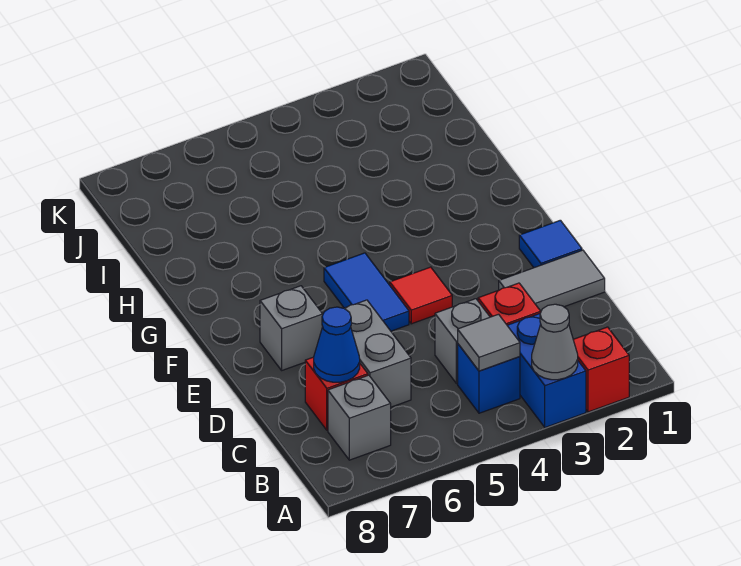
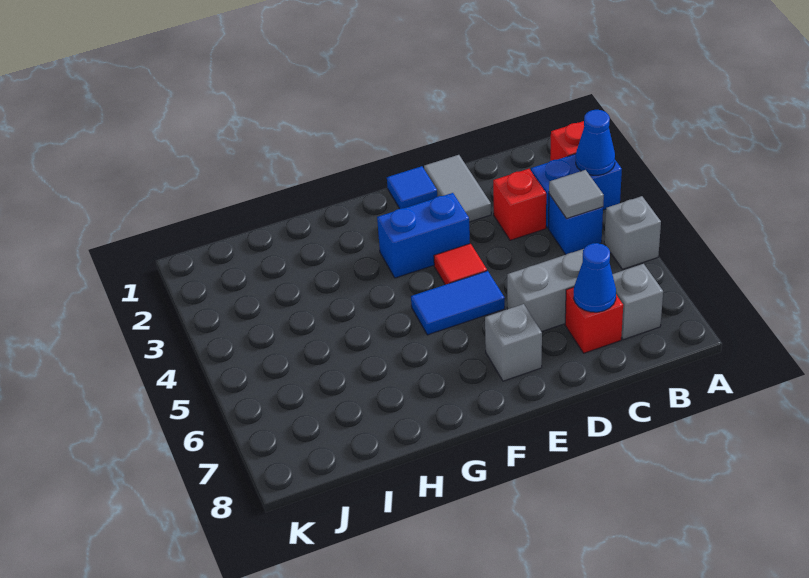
grey 1x1 cone [532,304,578,380] -> blue 1x1 cone [576,110,615,175]
grey 1x1 brick [435,299,490,384] -> grey 1x1 brick moved to [604,196,661,269]
none -> blue 1x2 brick [377,193,470,278]

